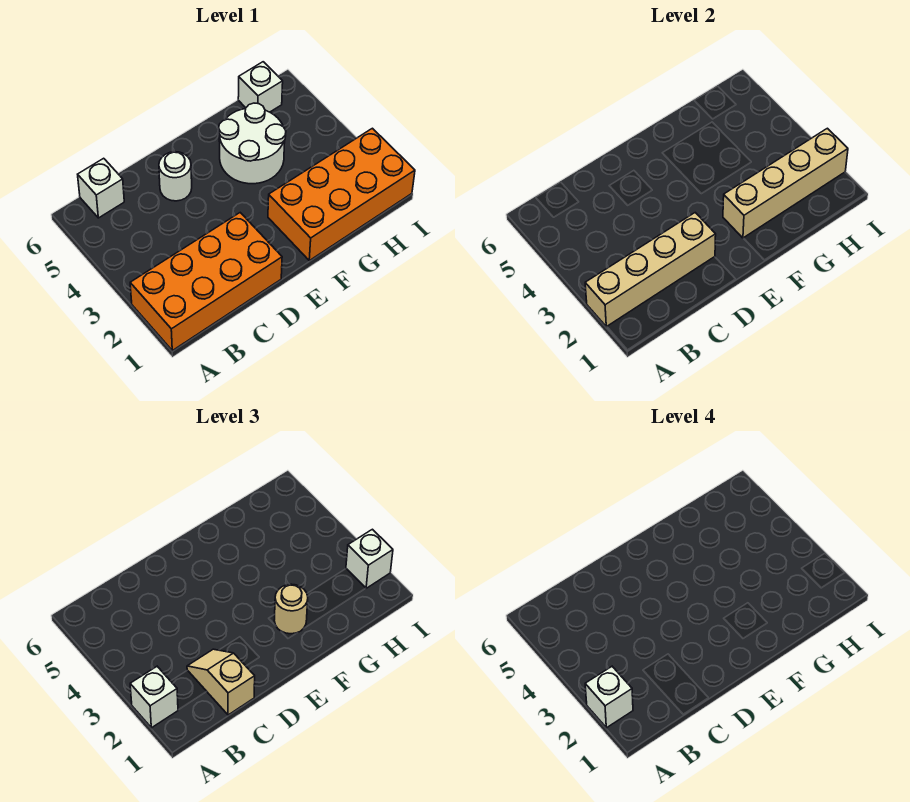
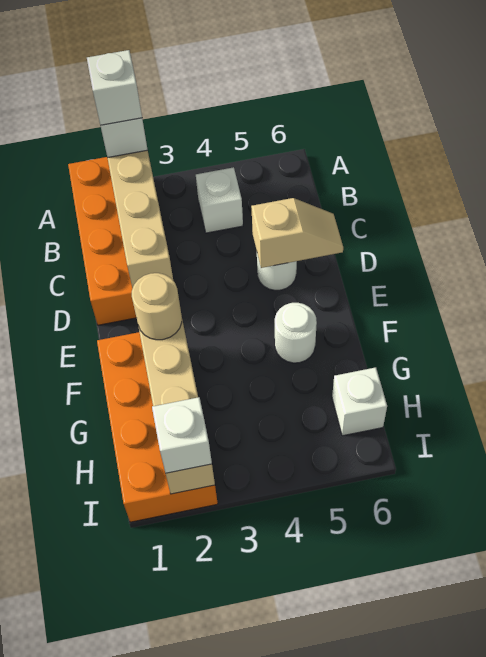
white 1x1 brick [78,158,124,218] -> white 1x1 brick moved to [196,167,243,233]
tan 1x2 slope [187,649,255,715] -> tan 1x2 slope moved to [251,198,343,268]
white 2x2 round brick [219,103,286,184] -> white 1x1 round brick [275,303,317,363]

